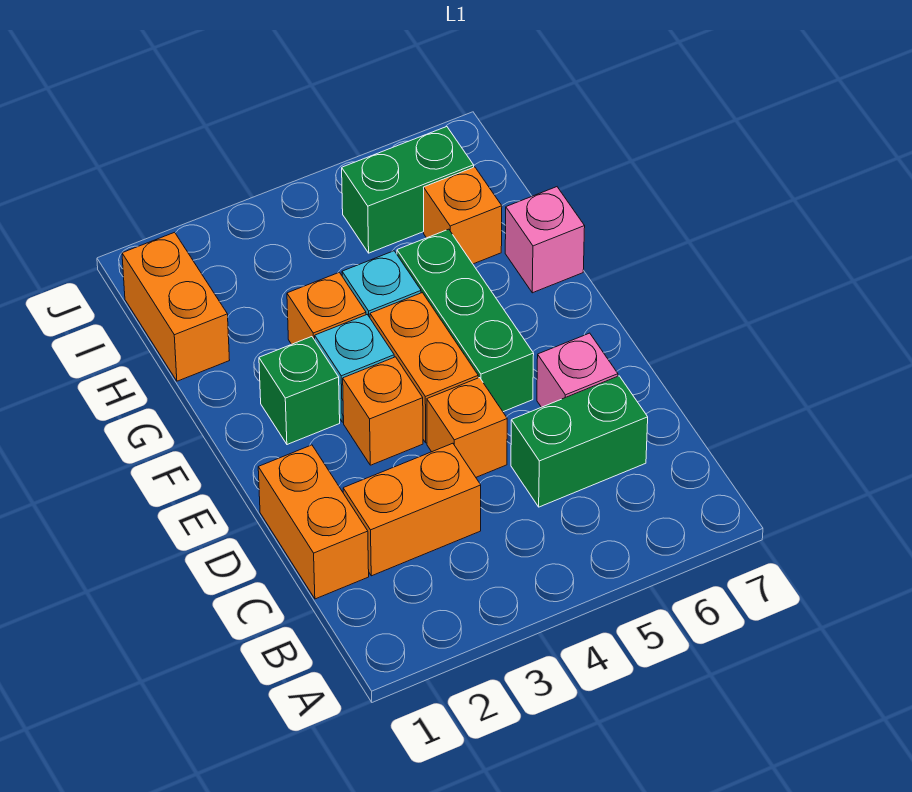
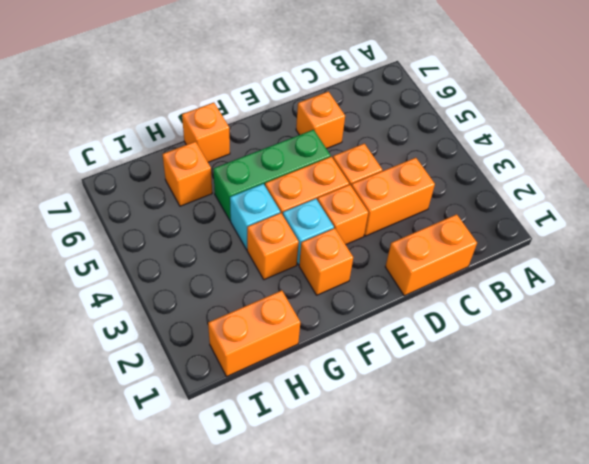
orange 1x2 brick [343,443,481,576] -> orange 1x2 brick turned to [351,158,435,236]
green 1x2 brick [511,376,648,507] -> none
pink 1x1 brick [537,333,618,407] -> orange 1x1 brick [296,91,345,149]
green 1x1 brick [259,337,340,445] -> orange 1x1 brick [299,228,353,295]
pink 1x1 brick [505,187,585,293] -> orange 1x1 brick [182,103,230,162]
green 1x2 brick [342,127,474,253] -> none

